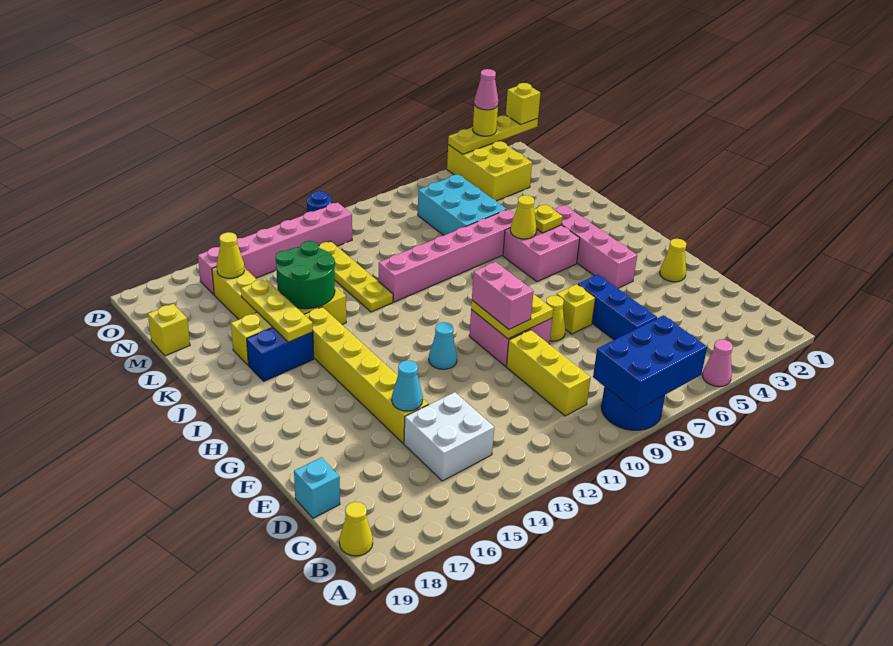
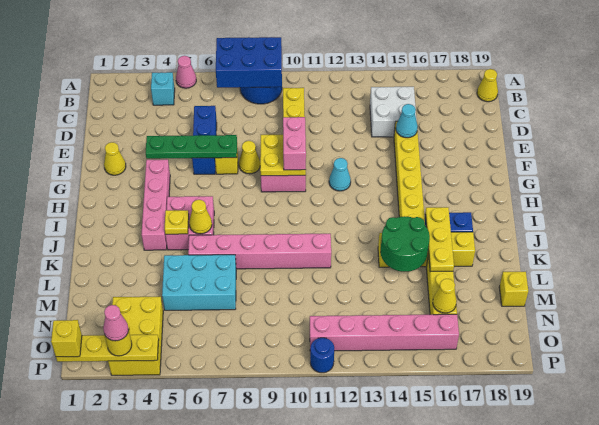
cyan 1x1 brick [294,457,340,518] -> cyan 1x1 brick moved to [151,72,175,105]
none -> green 1x4 plate [146,135,237,159]
yellow 1x4 plate [318,241,393,312] -> none
cyan 2x3 brick [418,174,507,235] -> cyan 2x3 brick turned to [162,255,236,310]

